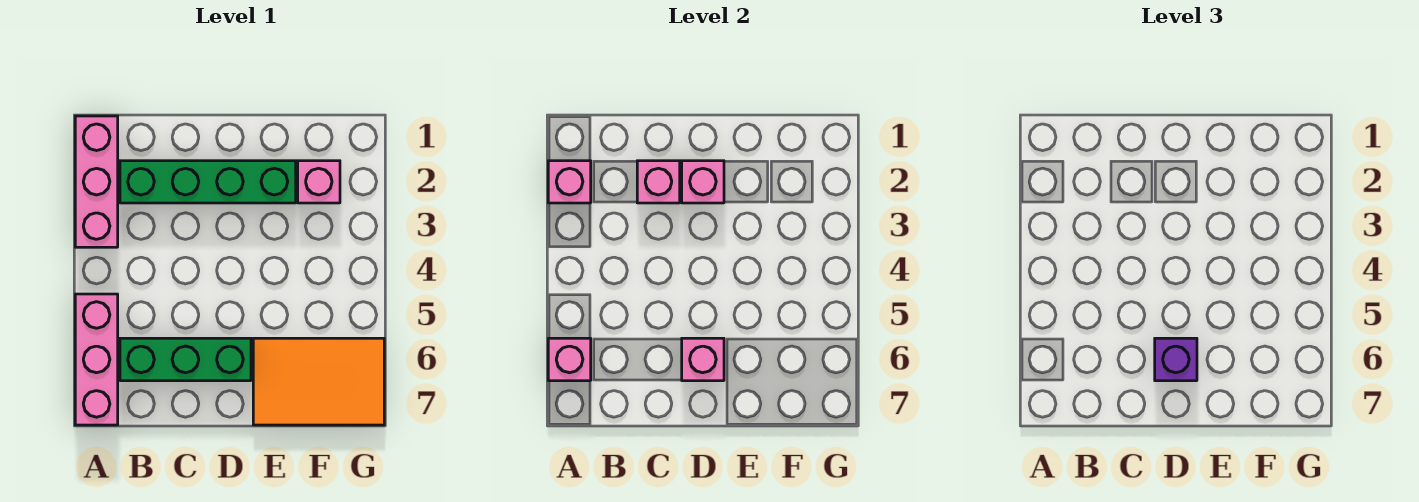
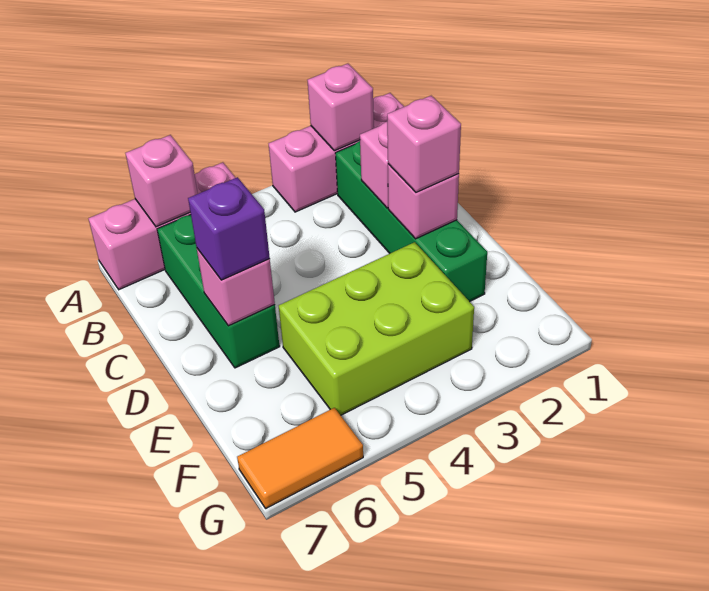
none -> lime 2x3 brick [279,242,474,415]
orange 2x3 tile [253,338,384,425] -> orange 1x2 tile [237,408,363,508]
pink 1x1 brick [298,161,340,203] -> pink 1x1 brick moved to [387,96,461,192]

